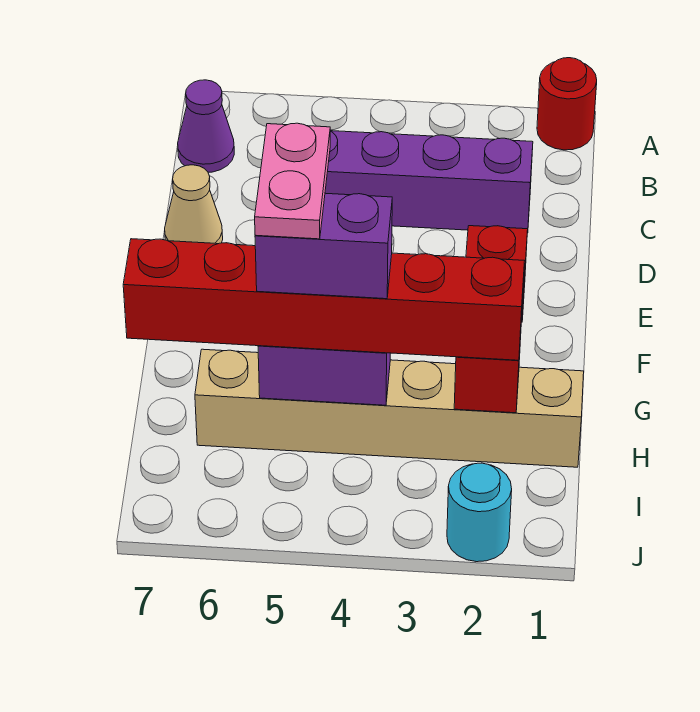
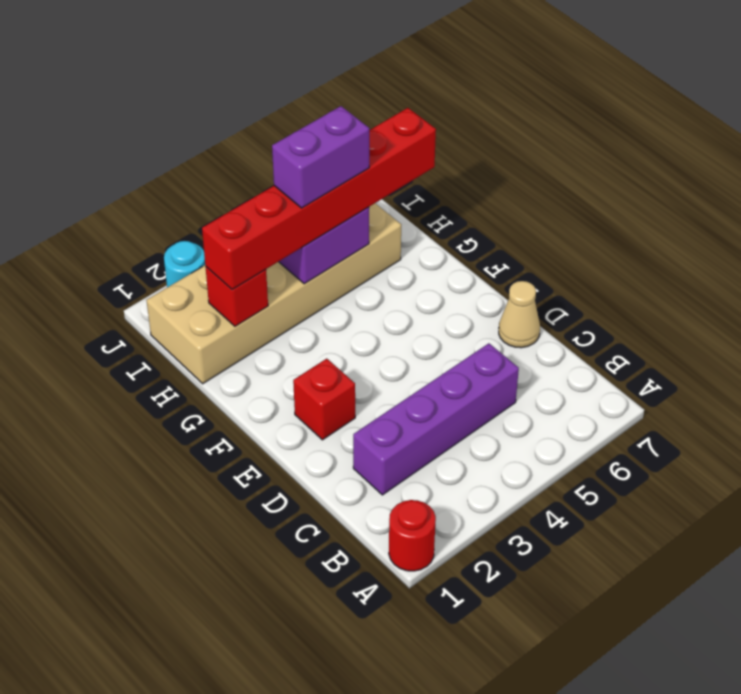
purple 1x1 cone [178,80,234,172] -> none
pink 1x2 plate [255,123,330,239] -> none
tan 1x6 brick [195,349,584,467] -> tan 2x6 brick [146,203,401,384]

